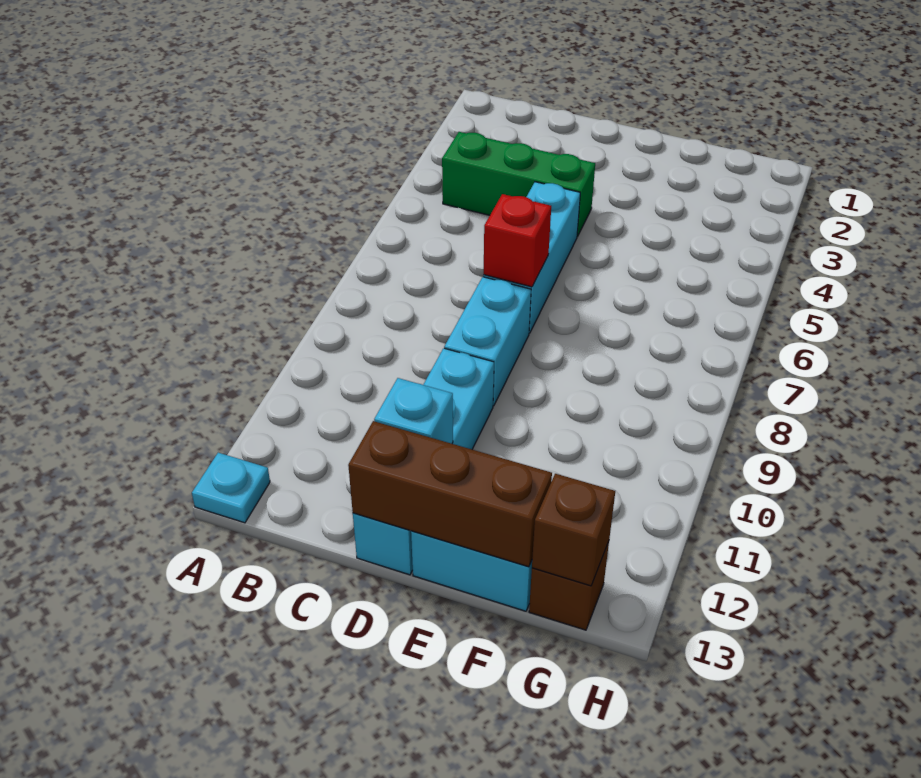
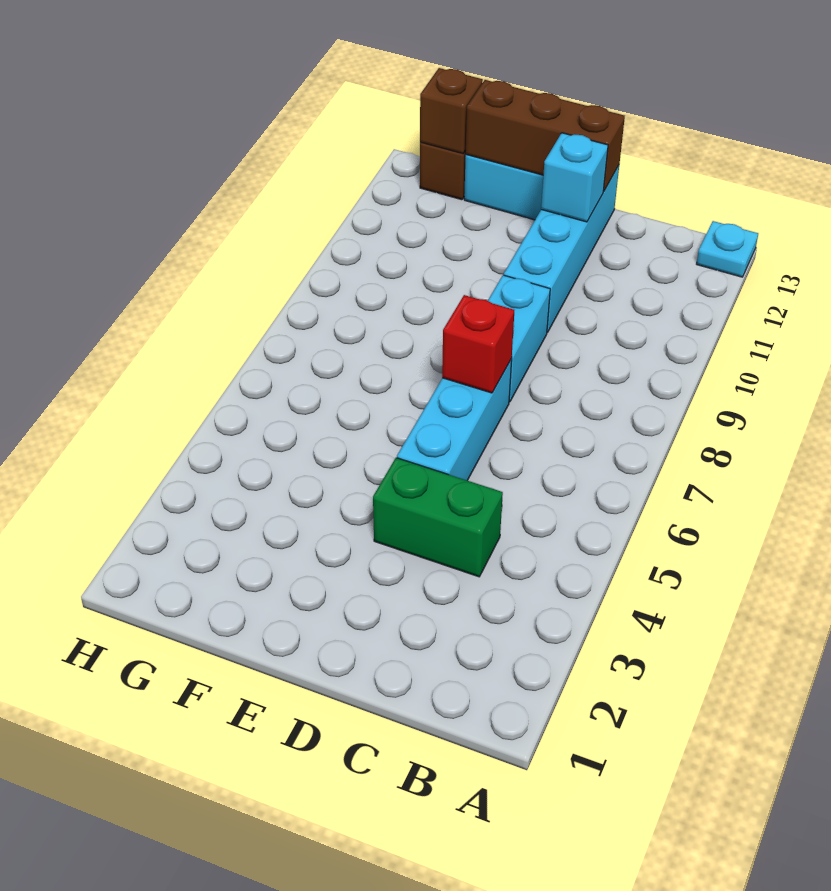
green 1x3 brick [442,132,595,237] -> green 1x2 brick [373,458,503,577]

